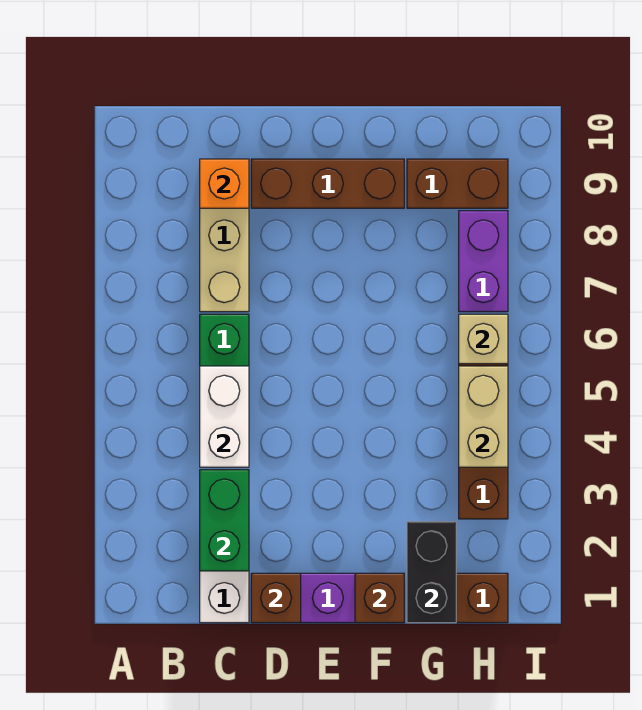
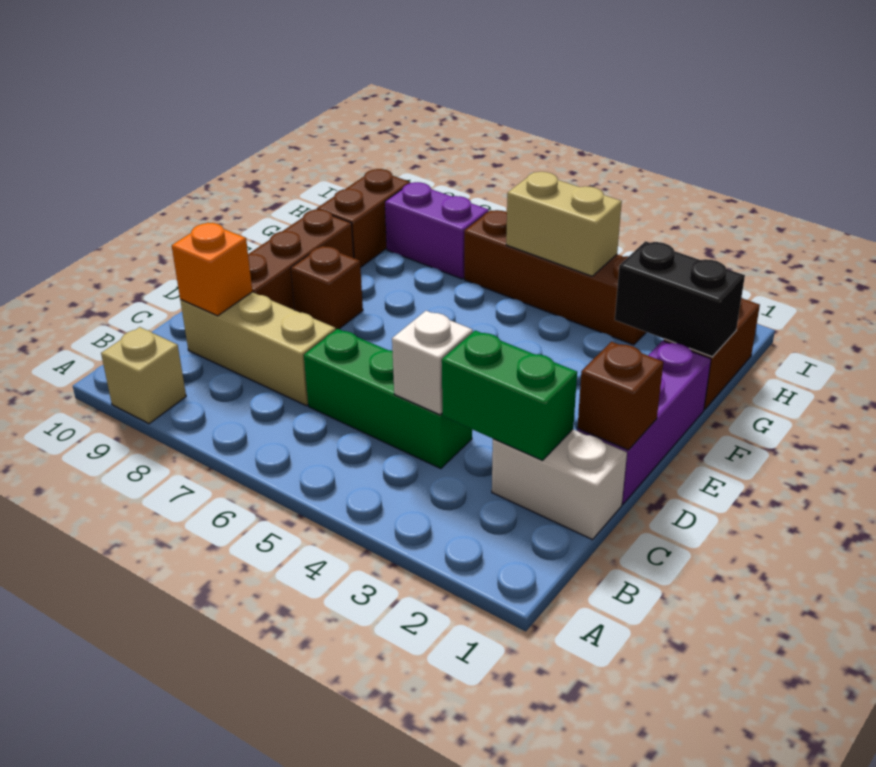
white 1x2 brick [200,366,249,467] -> white 1x1 brick [392,311,473,415]
brown 1x1 brick [355,573,404,623] -> brown 1x1 brick moved to [291,246,363,329]
tan 1x1 brick [459,314,508,364] -> tan 1x1 brick moved to [101,327,186,424]

